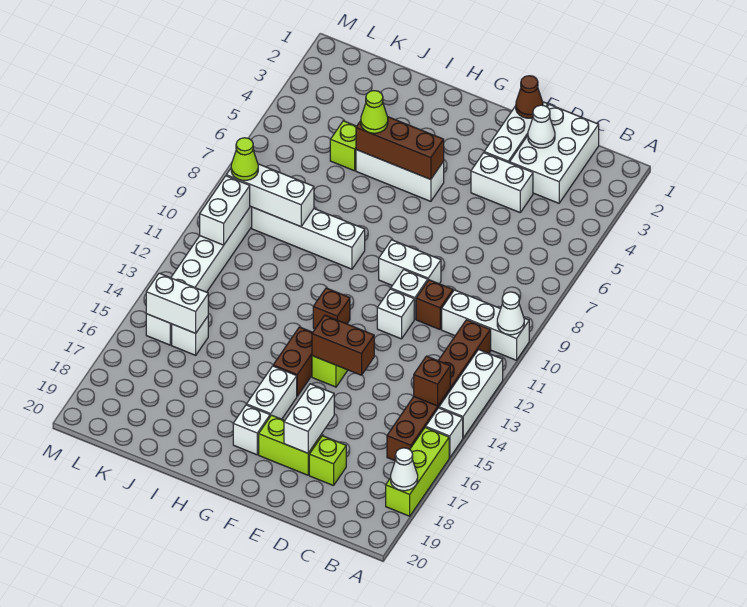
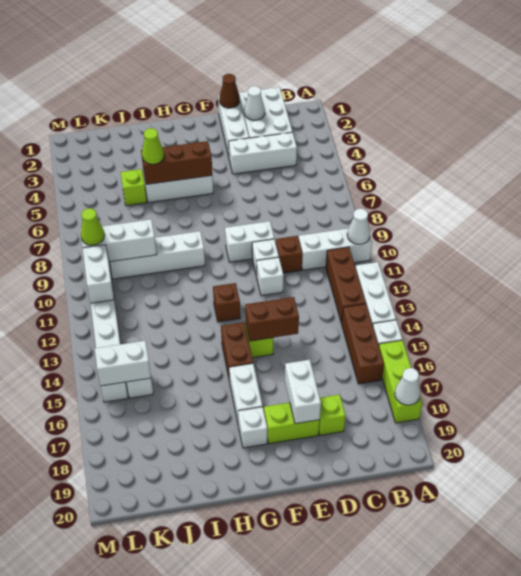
brown 1x1 brick [414,356,450,406] -> none
white 1x2 brick [471,153,533,212] -> white 1x3 brick [229,132,297,174]

